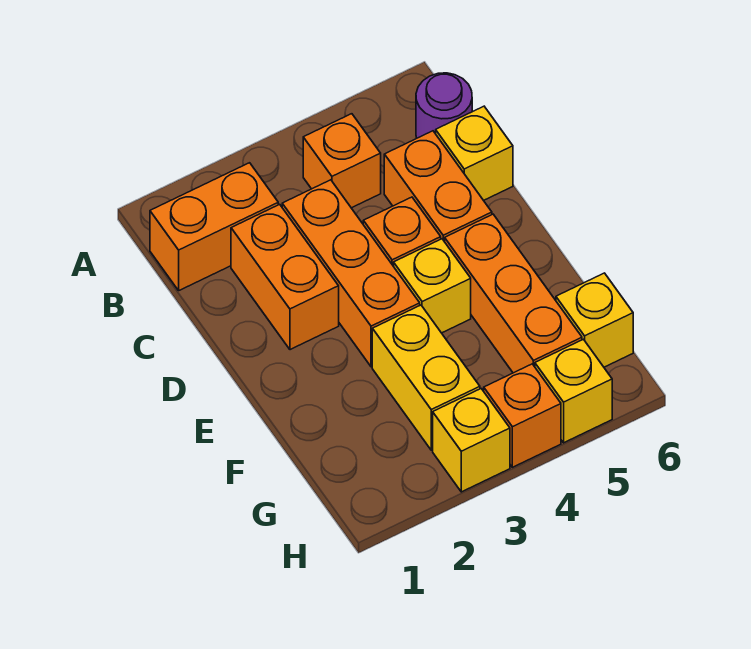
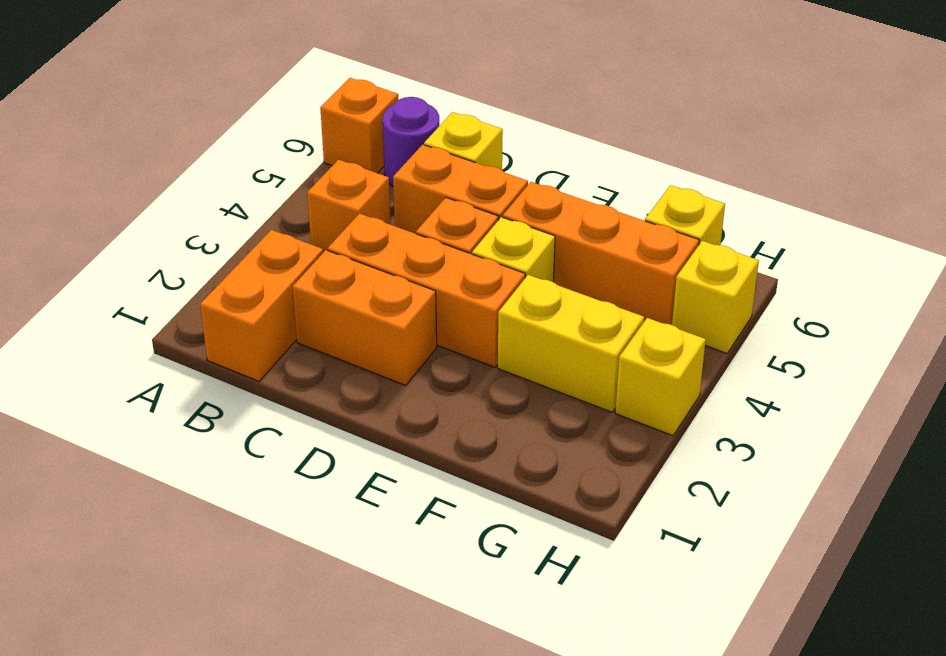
orange 1x1 brick [484,364,561,467] -> orange 1x1 brick moved to [320,78,398,173]

